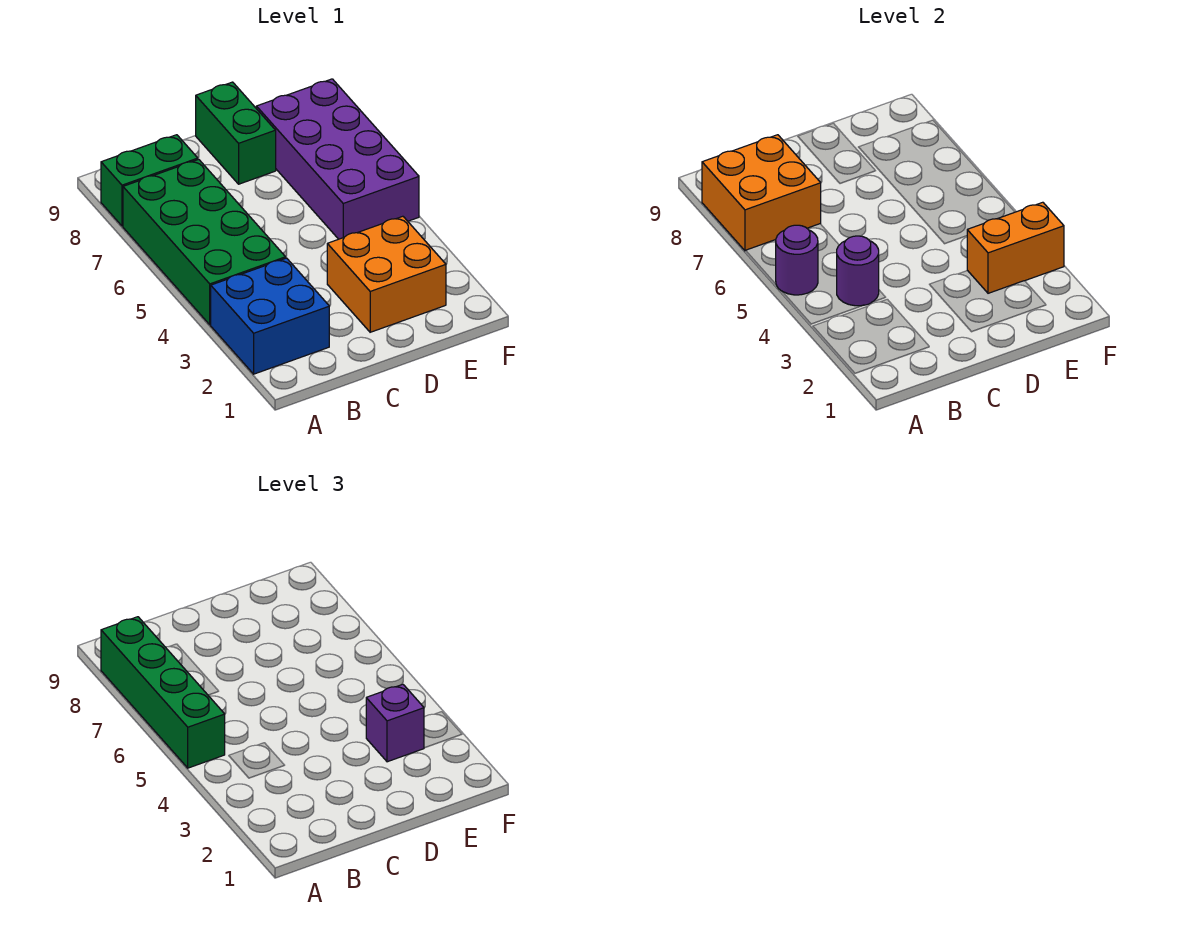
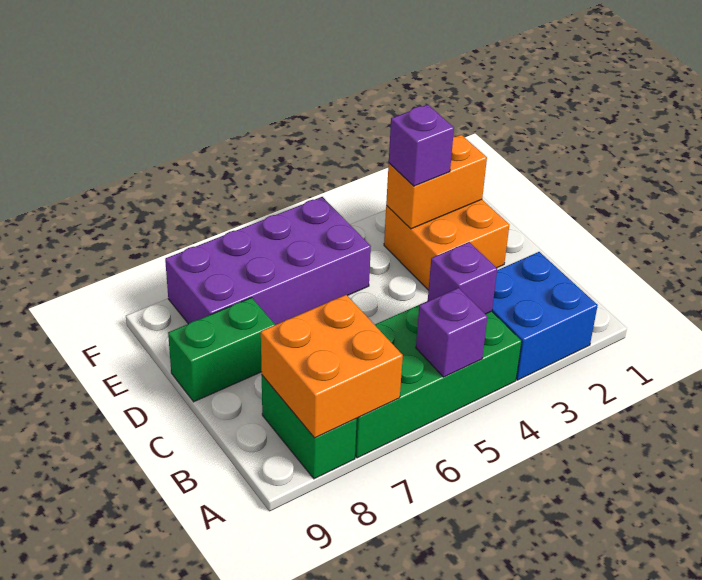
purple 1x1 round brick [776,225,818,295] -> purple 1x1 brick [416,288,487,377]
green 1x4 brick [101,617,225,768] -> none
purple 1x1 round brick [837,236,879,306] -> purple 1x1 brick [428,242,497,314]
orange 1x2 brick [967,202,1064,293] -> orange 1x2 brick turned to [386,135,487,229]

